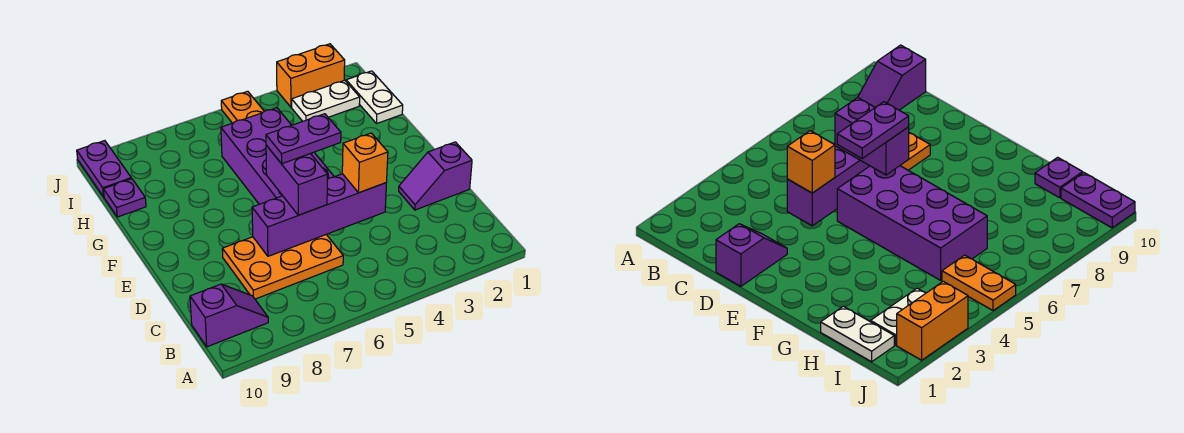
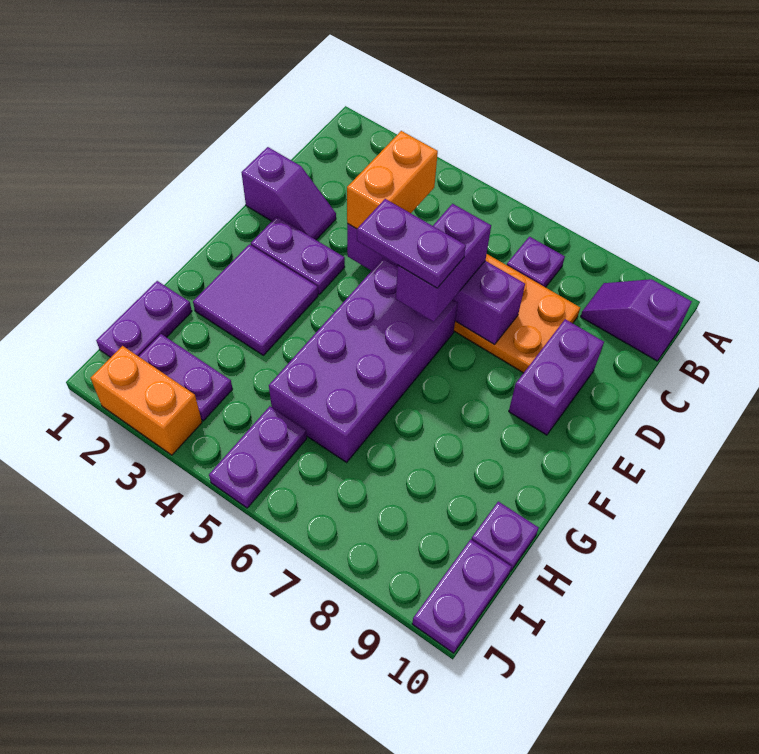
none -> purple 1x1 plate [507,237,565,287]
orange 1x1 brick [342,133,388,193] -> orange 1x2 brick [347,131,438,229]
none -> purple 1x2 brick [509,319,604,435]
none -> purple 1x2 plate [251,217,345,294]
none -> purple 2x2 tile [193,244,318,355]
white 1x2 plate [346,71,403,124] -> purple 1x2 plate [96,281,192,357]
white 1x2 plate [292,80,360,121] -> purple 1x2 plate [139,334,232,421]
orange 1x2 plate [221,91,264,123] -> purple 1x2 plate [209,406,307,508]

